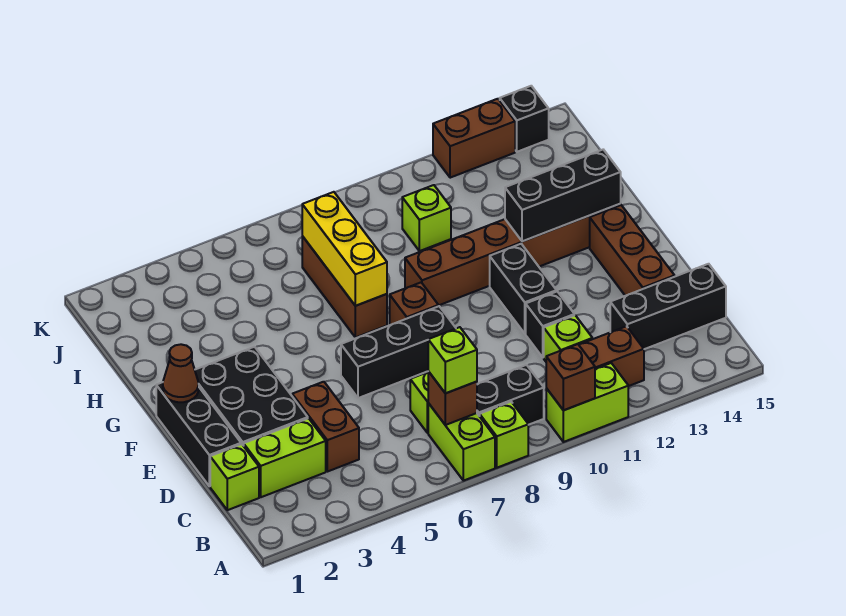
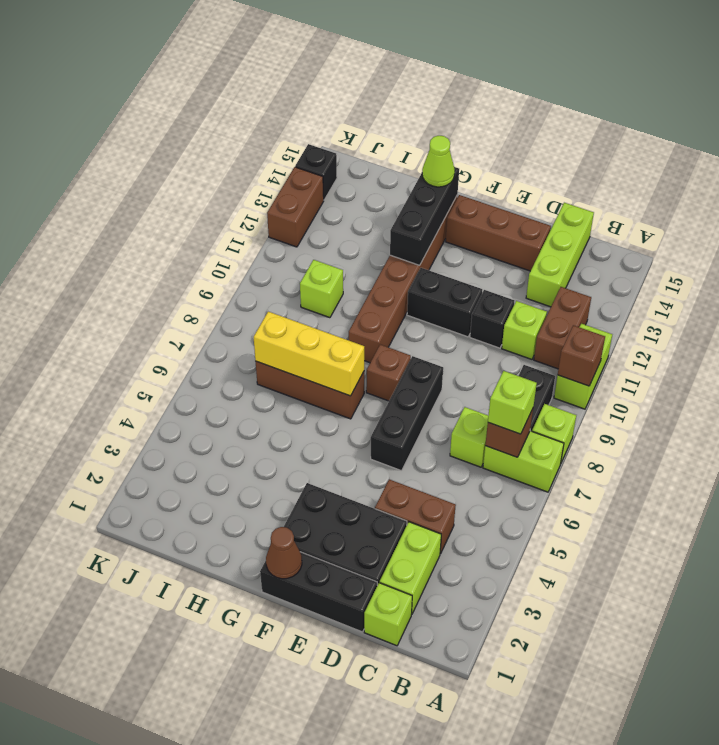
black 1x3 brick [610,264,726,349] -> lime 1x3 brick [526,203,594,307]
none -> lime 1x1 cone [422,136,455,187]

